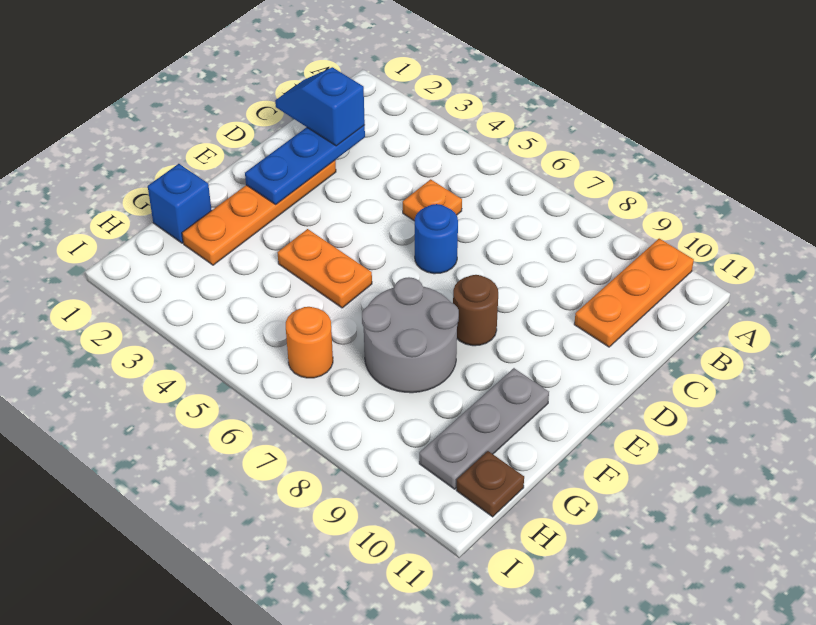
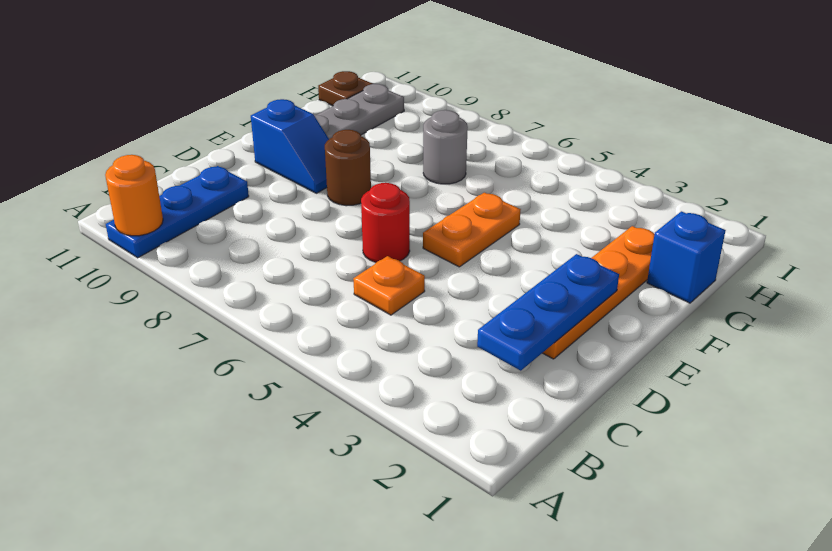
orange 1x3 plate [574,239,694,347] -> blue 1x3 plate [106,166,249,258]
blue 1x2 slope [275,67,365,146] -> blue 1x2 slope moved to [251,99,329,193]
blue 1x1 round brick [415,204,458,274] -> red 1x1 round brick [361,183,410,262]
orange 1x2 plate [277,229,372,308] -> orange 1x2 plate turned to [423,193,521,267]
grey 2x2 round brick [362,277,459,393] -> grey 1x1 round brick [423,110,468,184]
orange 1x1 round brick [286,307,333,378] -> orange 1x1 round brick moved to [105,155,163,236]

